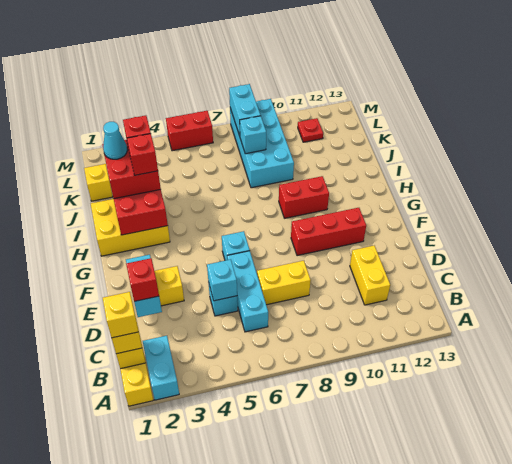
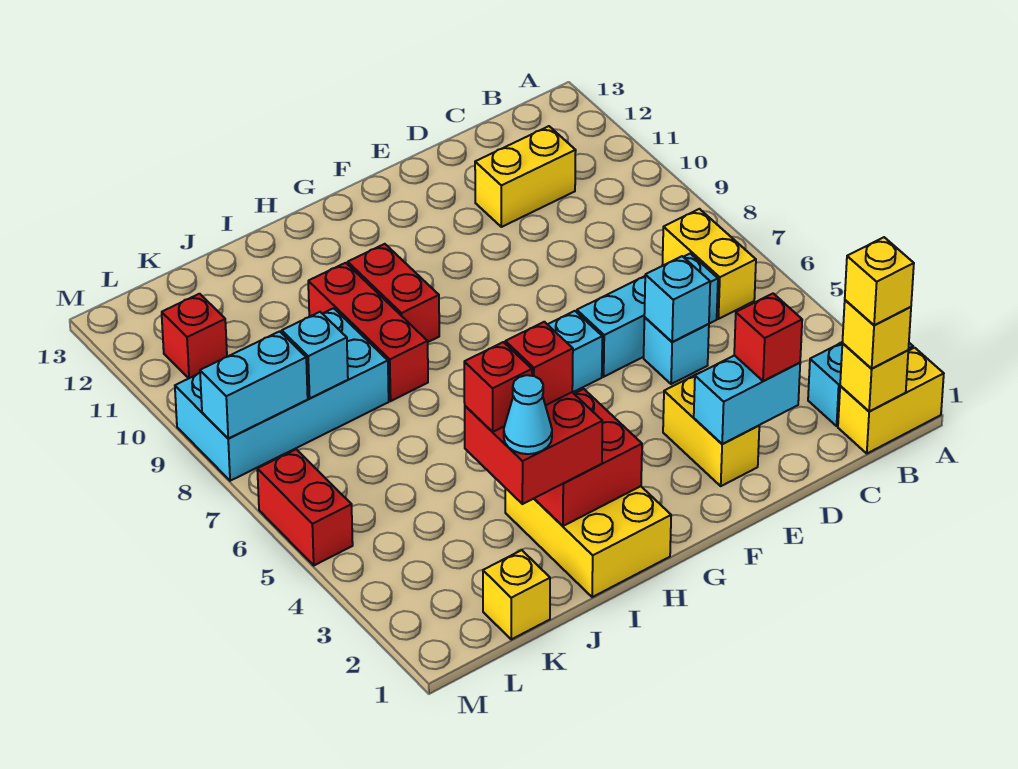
yellow 1x2 brick [257,261,311,305] -> yellow 1x2 brick moved to [662,209,756,319]
red 1x3 brick [291,208,366,256] -> red 1x3 brick moved to [308,263,428,401]
red 1x1 plate [298,118,323,142] -> red 1x1 brick [162,294,227,378]

